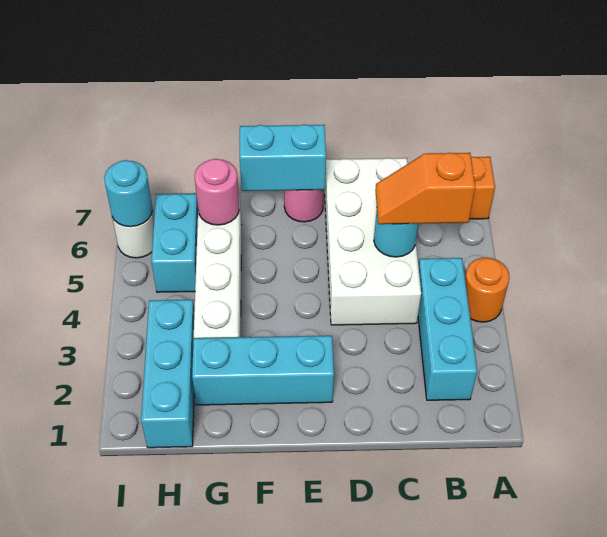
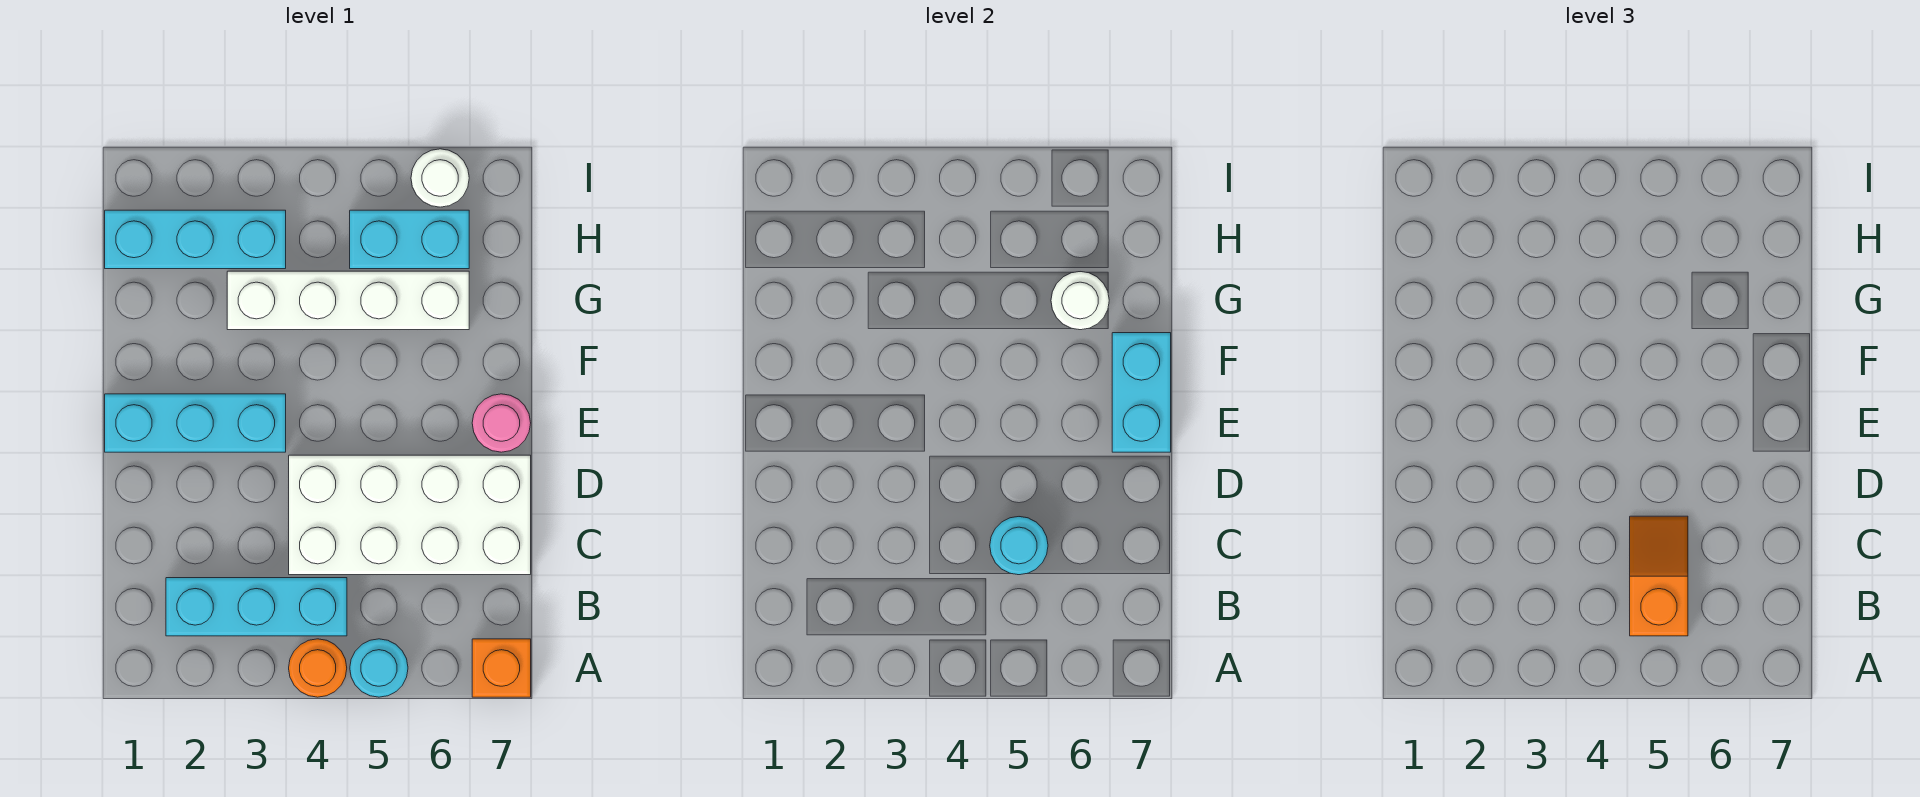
cyan 1x3 brick [192,336,334,405] -> cyan 1x3 brick turned to [105,394,286,452]
pink 1x1 round brick [194,159,239,225] -> white 1x1 round brick [1051,272,1109,330]
cyan 1x1 round brick [104,160,153,227] -> cyan 1x1 round brick moved to [350,639,408,697]

